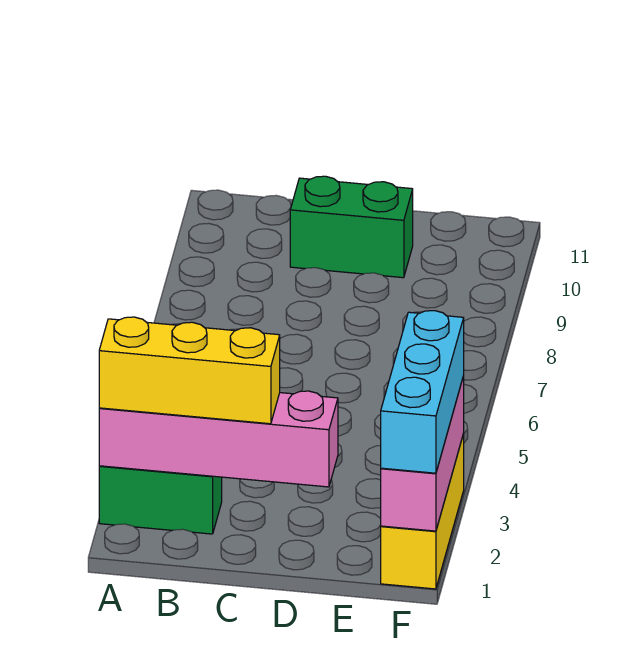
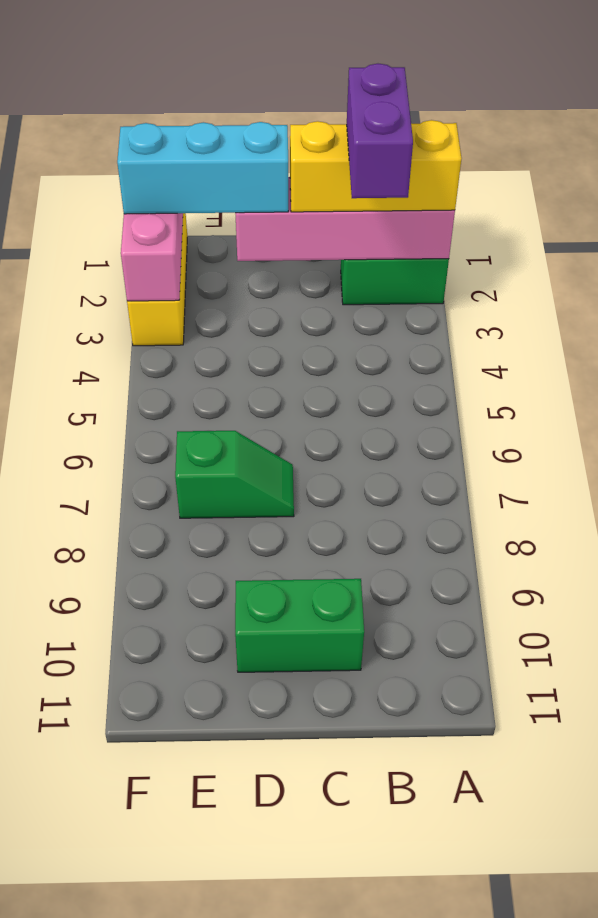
none -> purple 1x2 brick [347,64,413,198]
none -> green 1x2 slope [175,431,294,518]
cyan 1x3 brick [381,311,464,473] -> cyan 1x3 brick turned to [117,122,288,214]

